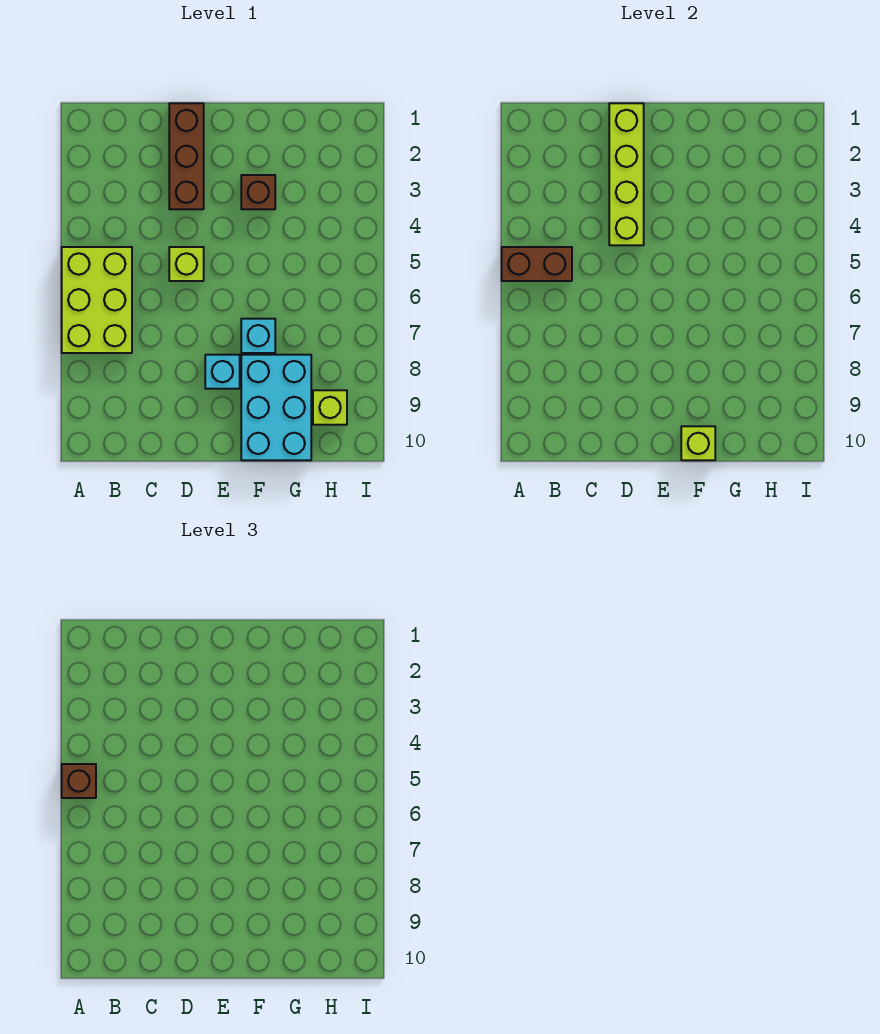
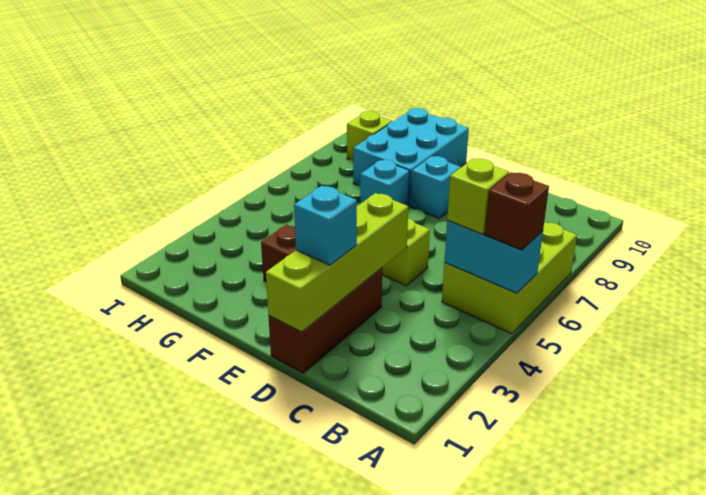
brown 1x2 brick [502,247,572,281] -> cyan 1x2 brick [444,220,543,293]
none -> cyan 1x1 brick [294,186,357,265]
lime 1x1 brick [681,426,715,460] -> lime 1x1 brick moved to [447,159,509,234]

